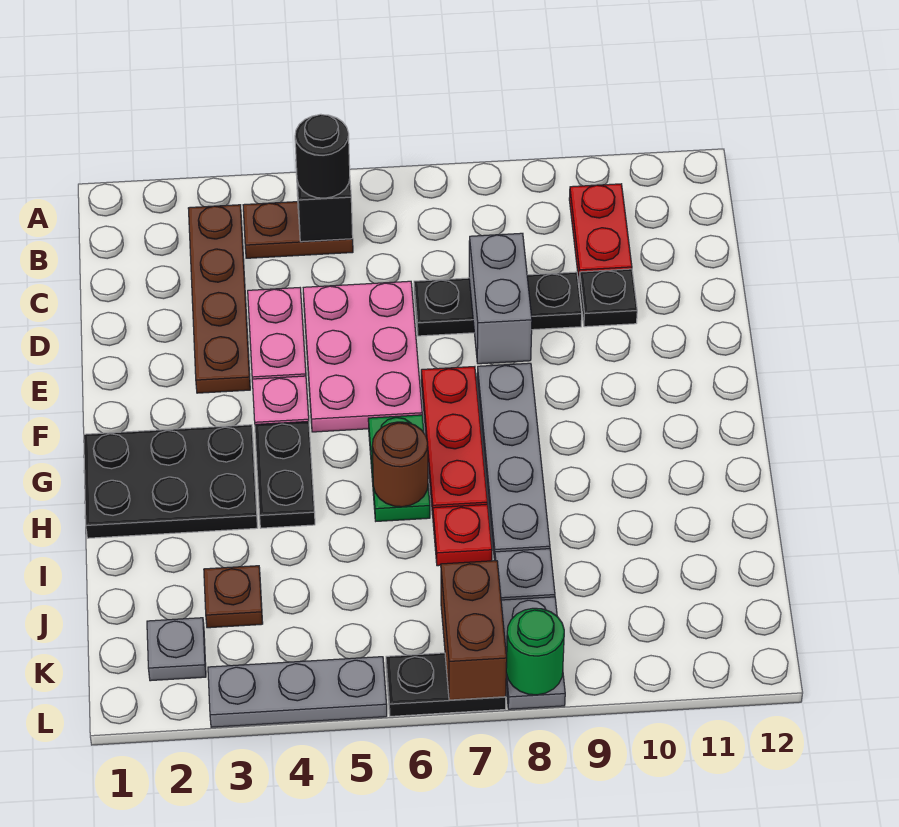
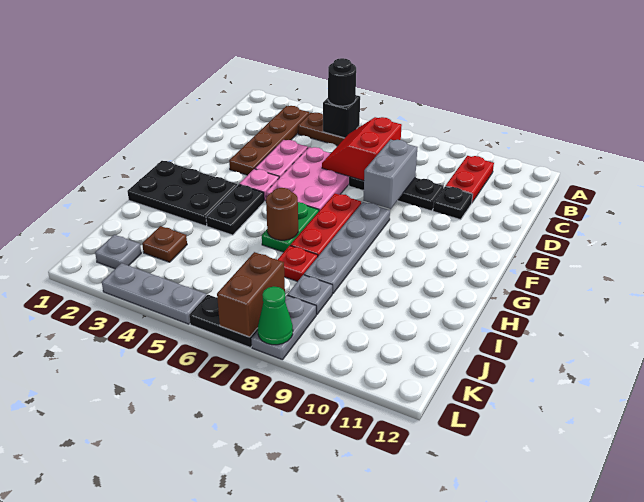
none -> red 2x2 slope [322,117,402,181]
green 1x1 round brick [506,608,564,695] -> green 1x1 cone [258,286,293,345]

